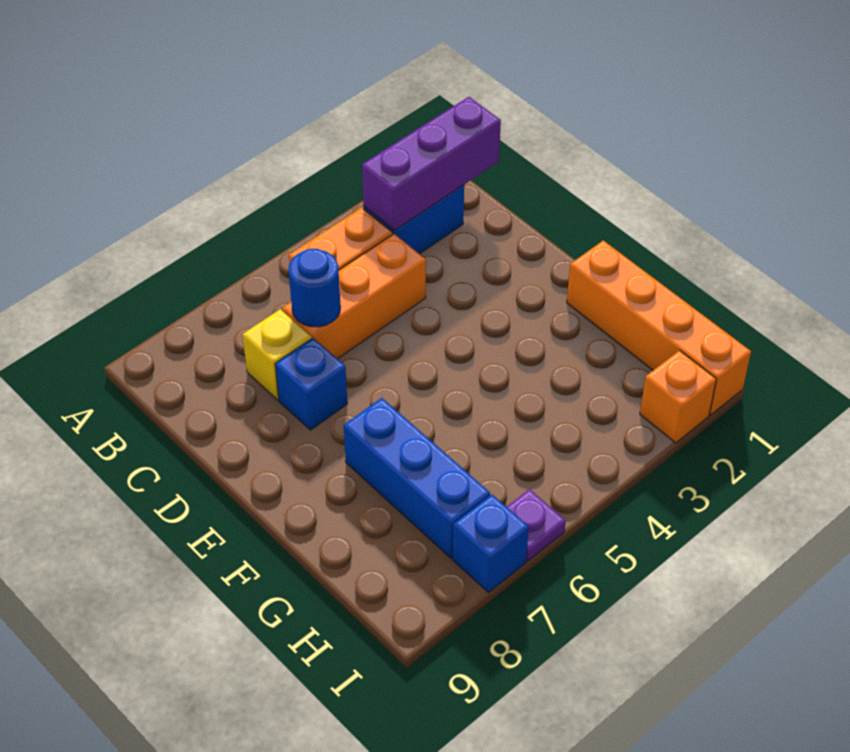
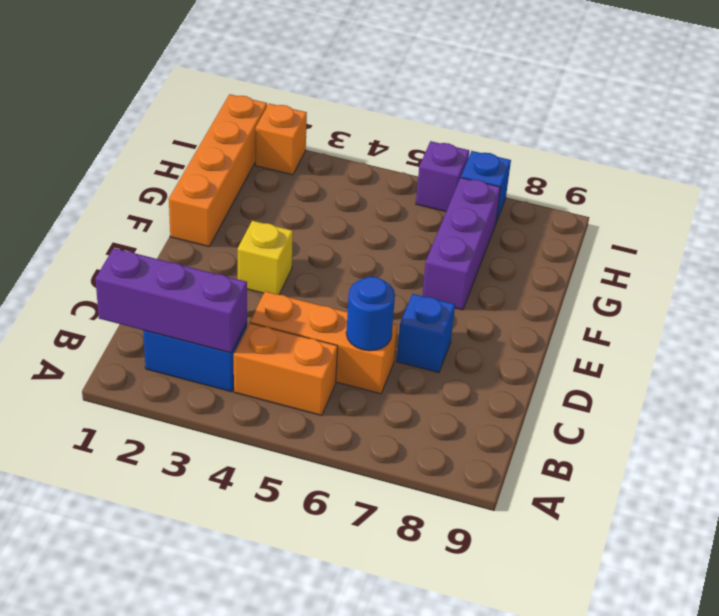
yellow 1x1 brick [242,309,312,400] -> yellow 1x1 brick moved to [238,221,293,295]
blue 1x3 brick [344,398,490,558] -> purple 1x3 brick [422,178,501,310]
purple 1x1 plate [507,489,566,561] -> purple 1x1 brick [416,141,469,212]

